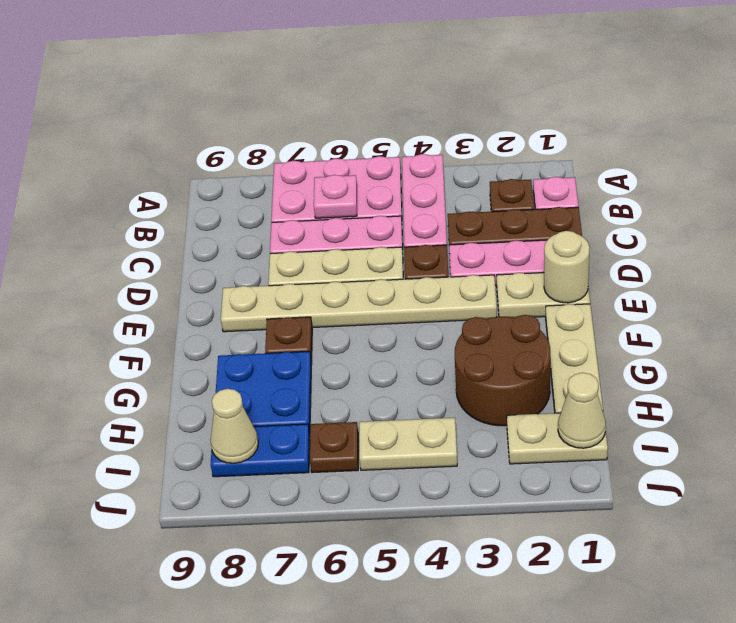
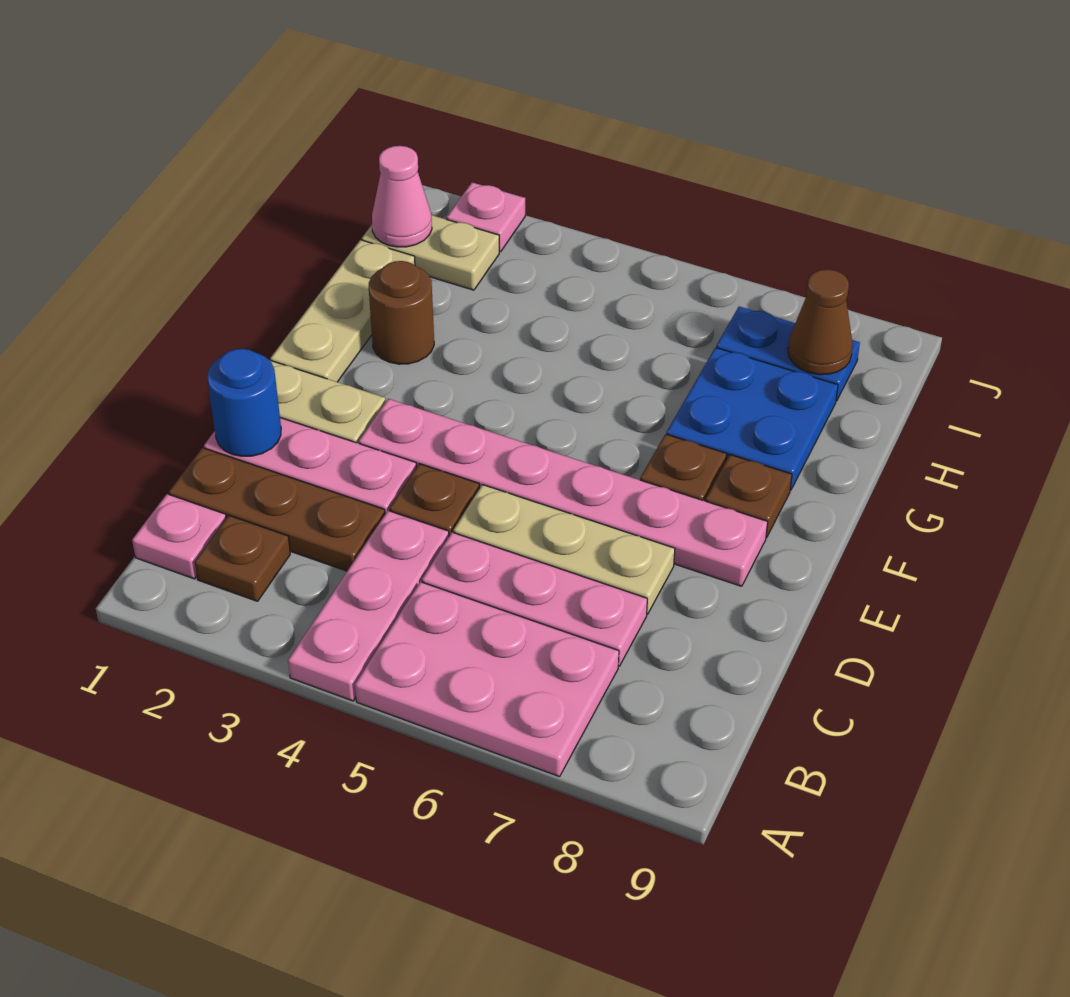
pink 1x1 plate [314,175,357,218] -> pink 1x1 plate moved to [446,182,525,252]
none -> blue 1x1 round brick [207,349,281,456]
tan 1x1 round brick [544,231,590,303] -> none
tan 1x6 plate [221,275,497,332] -> pink 1x6 plate [359,399,768,586]
brown 2x2 round brick [455,315,550,426] -> brown 1x1 round brick [369,261,434,364]
tan 1x1 cone [558,373,606,448] -> pink 1x1 cone [372,146,432,247]
tan 1x2 plate [359,418,457,470] -> none
brown 1x1 plate [310,422,358,473] -> brown 1x1 plate moved to [706,455,792,537]
tan 1x1 cone [211,389,258,463] -> brown 1x1 cone [788,269,853,375]

